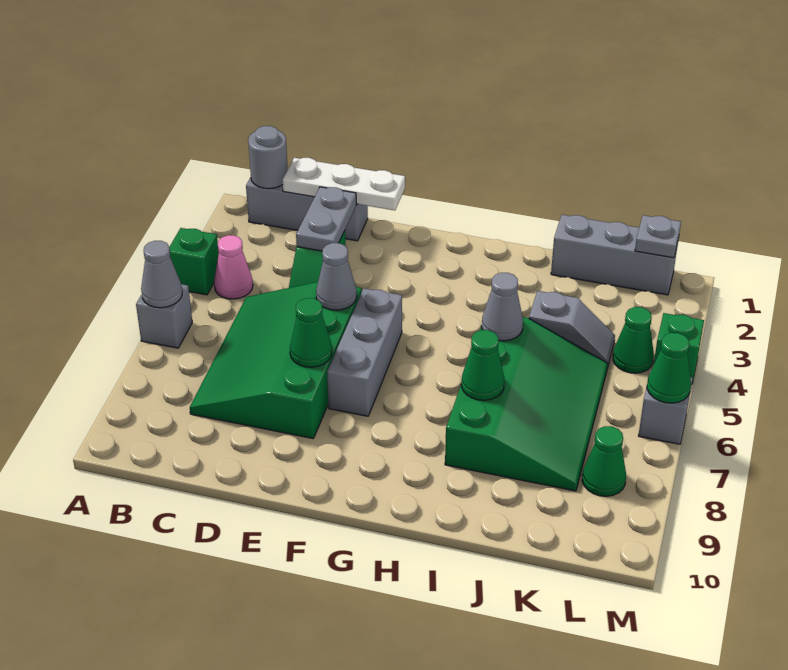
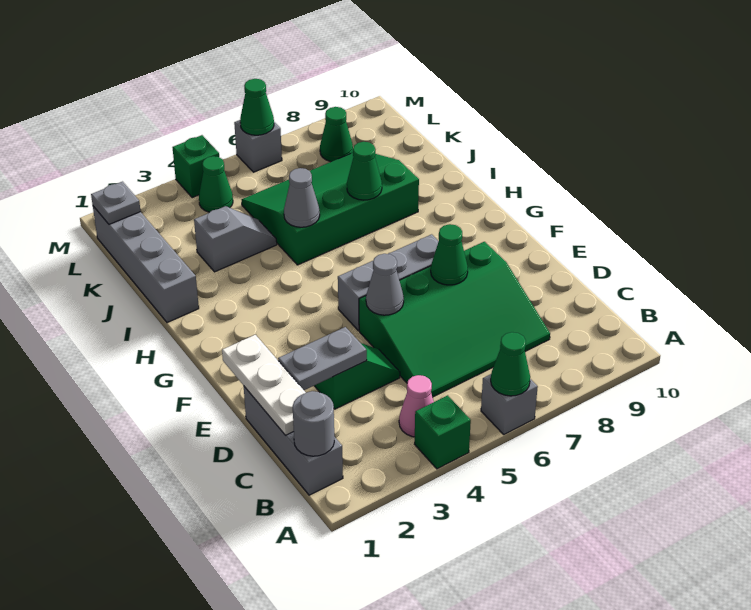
grey 1x1 cone [141,241,182,308] -> green 1x1 cone [491,332,530,396]
grey 1x3 brick [551,215,679,295] -> grey 1x4 brick [93,206,199,323]
grey 1x2 slope [529,291,615,365] -> grey 1x2 slope turned to [194,206,277,272]

